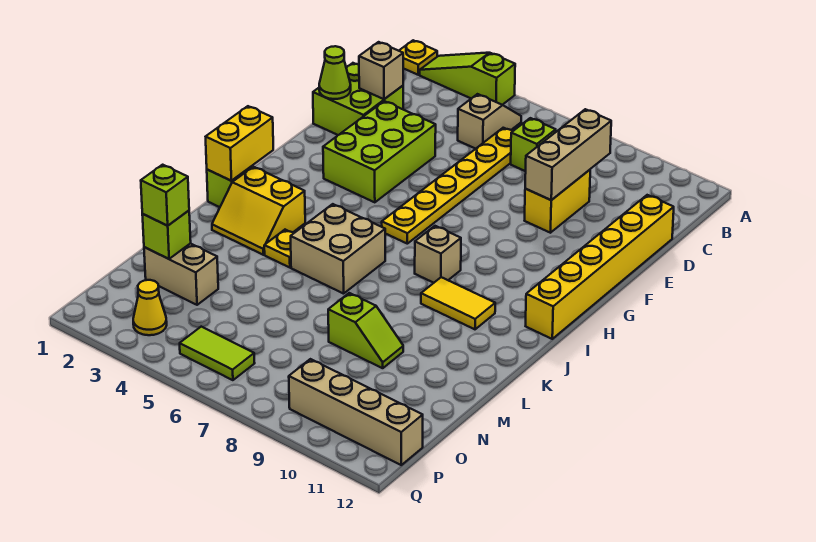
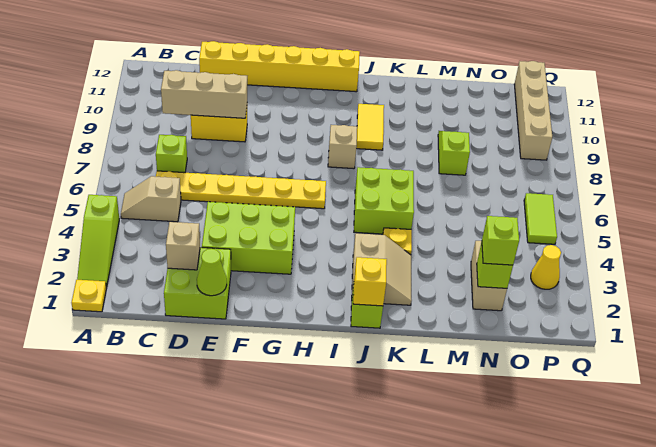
yellow 1x2 brick [206,106,273,181] -> yellow 1x1 brick [353,257,387,306]
yellow 2x2 slope [212,167,305,255] -> tan 2x2 slope [352,233,412,305]
tan 2x2 brick [291,204,385,294] -> lime 2x2 brick [354,167,414,234]

